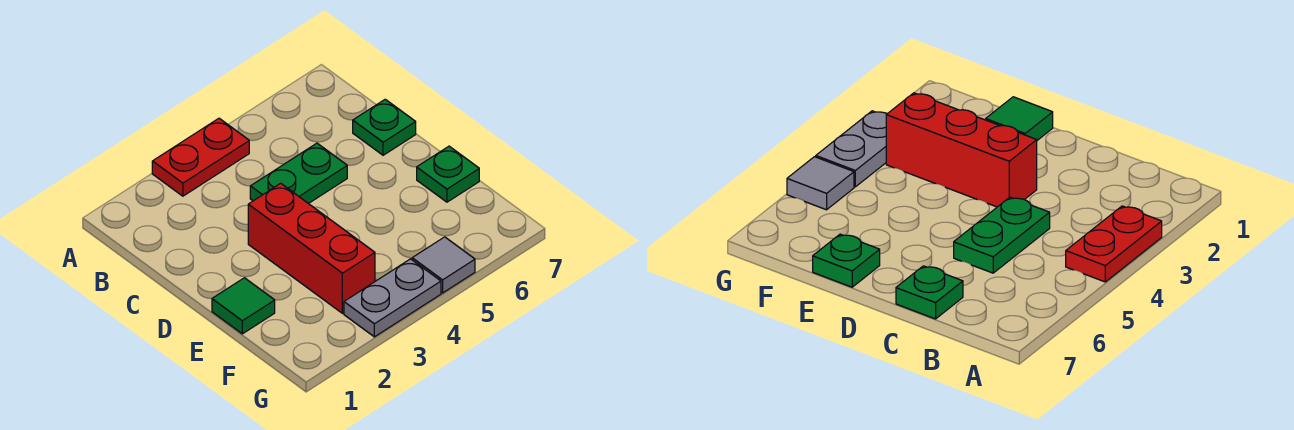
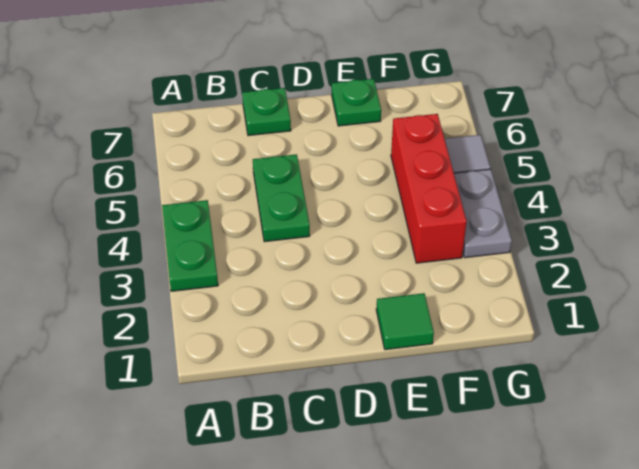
red 1x2 plate [152,118,249,196] -> green 1x2 plate [162,200,218,291]
red 1x3 brick [248,183,375,313] -> red 1x3 brick turned to [391,114,467,263]

